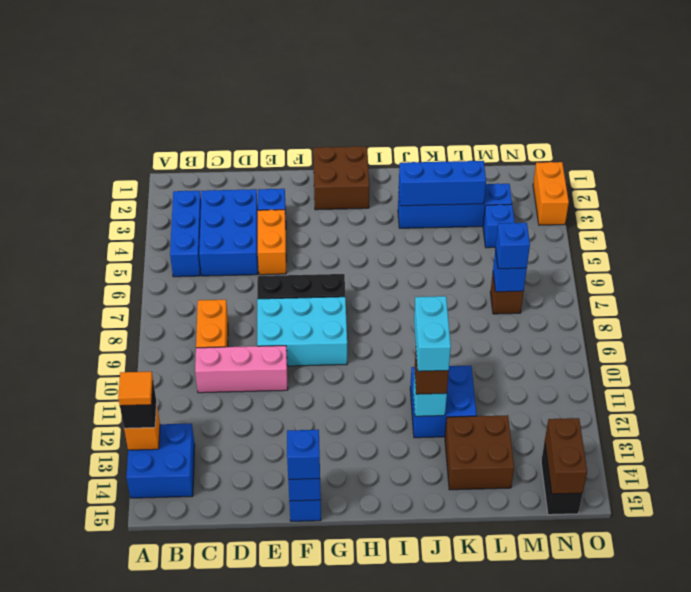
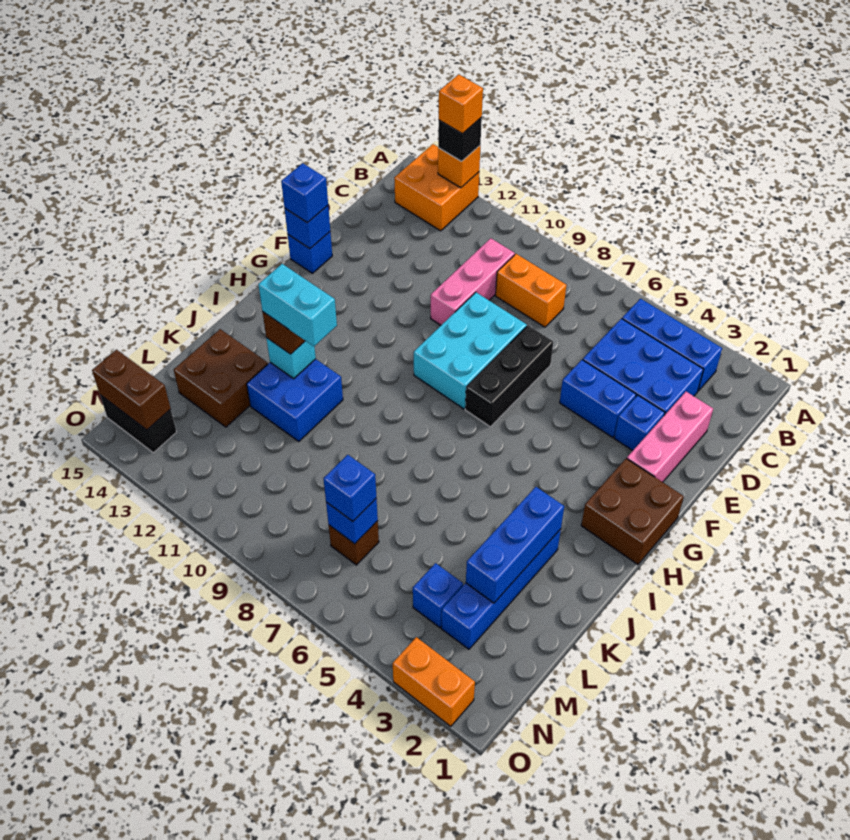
blue 2x2 brick [126,424,195,498] -> orange 2x2 brick [394,144,479,231]
orange 1x1 tile [118,372,153,406] -> orange 1x1 brick [439,74,483,133]
none -> pink 1x3 brick [627,392,713,482]
orange 1x2 brick [258,210,286,275] -> blue 1x2 brick [560,360,636,438]

